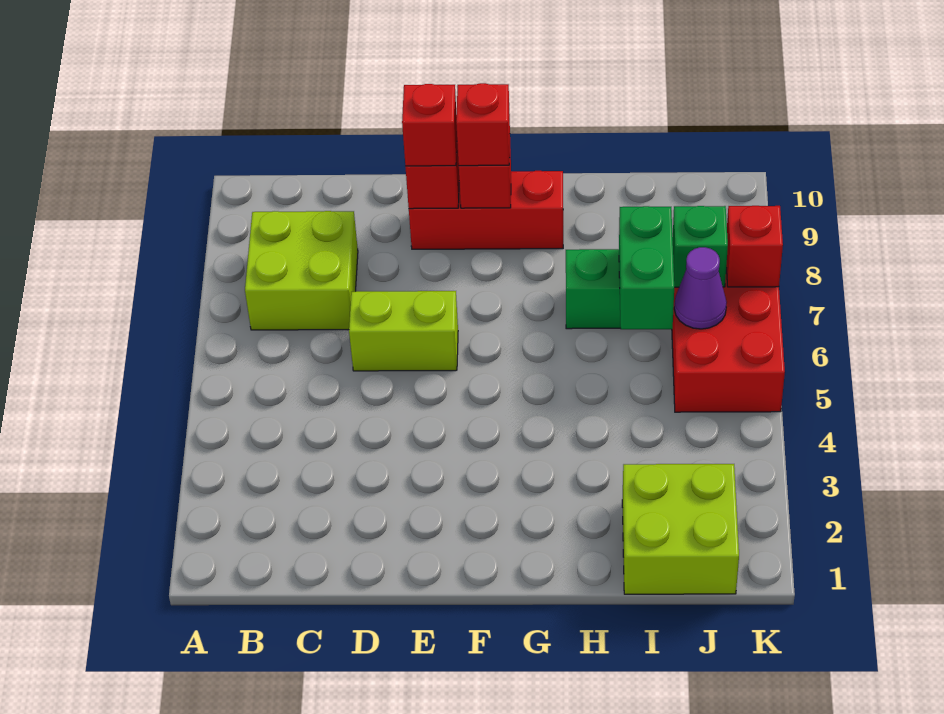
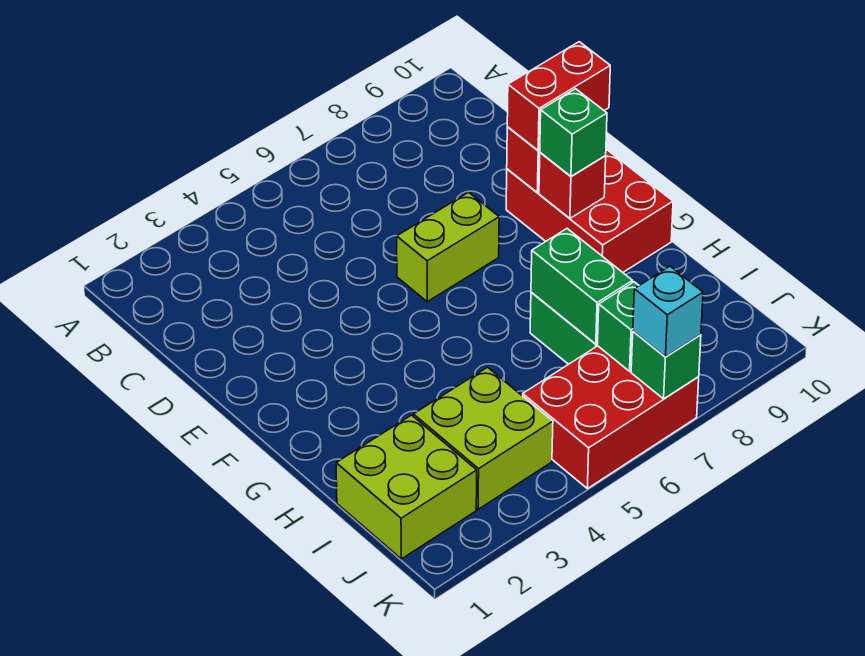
lime 2x2 brick [245,211,358,330] -> lime 2x2 brick moved to [413,367,553,509]
lime 1x2 brick [349,291,458,371] -> lime 1x2 brick turned to [397,192,499,302]
red 1x3 brick [409,171,563,249] -> red 2x3 brick [506,149,673,272]
red 1x1 brick [402,84,457,166] -> red 1x2 brick [507,42,610,150]
red 1x1 brick [456,83,510,166] -> green 1x1 brick [540,89,607,176]
green 1x2 brick [619,206,674,329] -> green 1x2 brick turned to [531,229,633,344]
purple 1x1 cone [674,247,727,329] -> none
red 1x1 brick [726,206,783,287] -> green 1x1 brick [631,331,701,399]
none -> cyan 1x1 brick [633,266,703,357]

